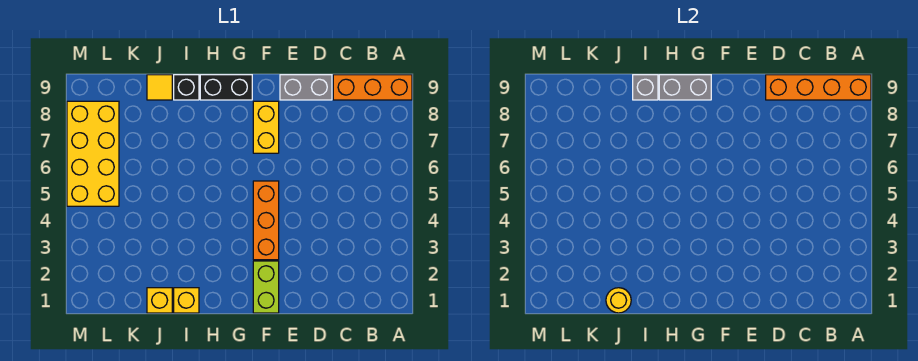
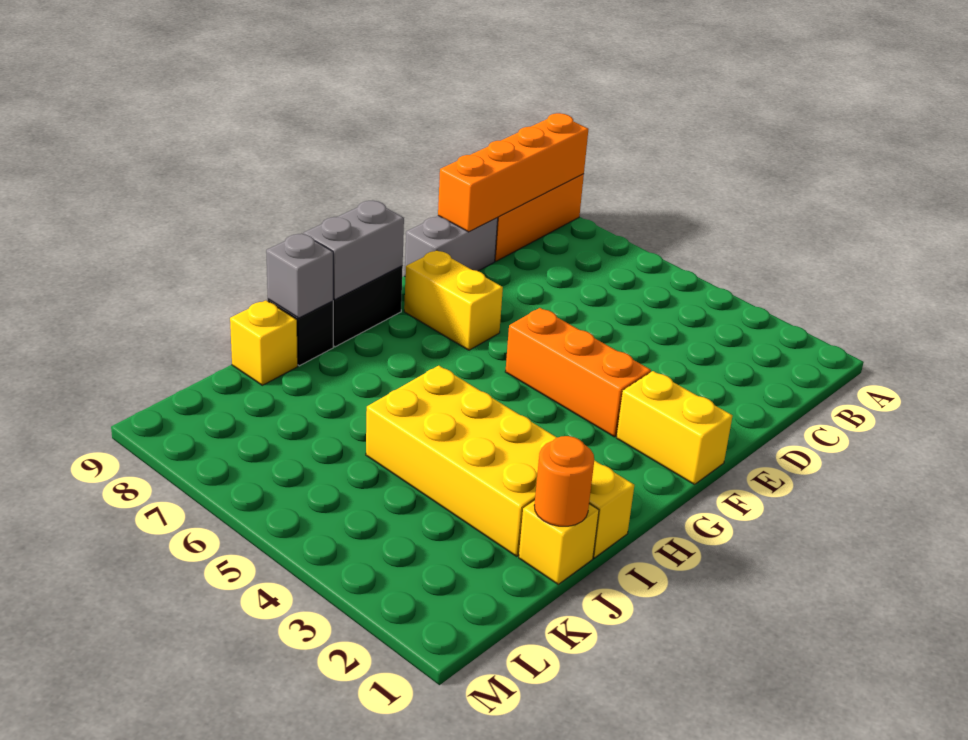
lime 1x2 brick [253,261,279,313] -> yellow 1x2 brick [616,371,732,484]
yellow 1x1 round brick [606,288,631,313] -> orange 1x1 round brick [534,436,594,526]
yellow 1x1 tile [147,75,172,100] -> yellow 1x1 brick [230,300,298,385]
yellow 2x4 brick [67,101,119,206] -> yellow 2x4 brick moved to [366,366,557,556]

